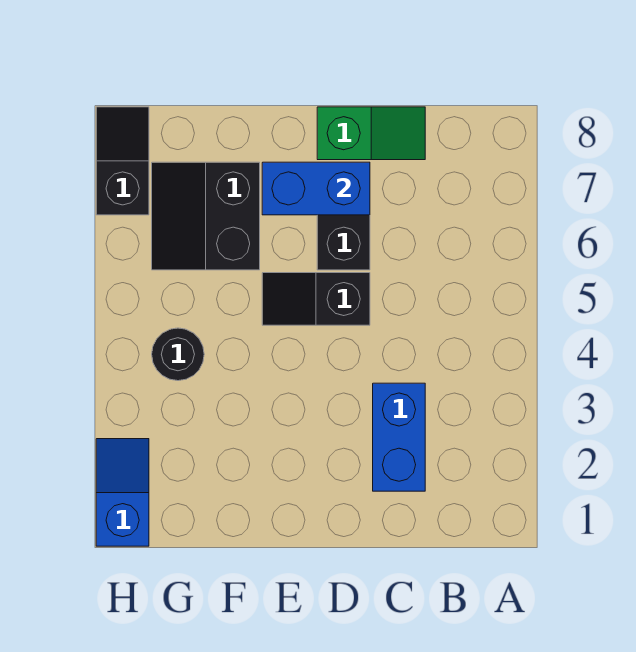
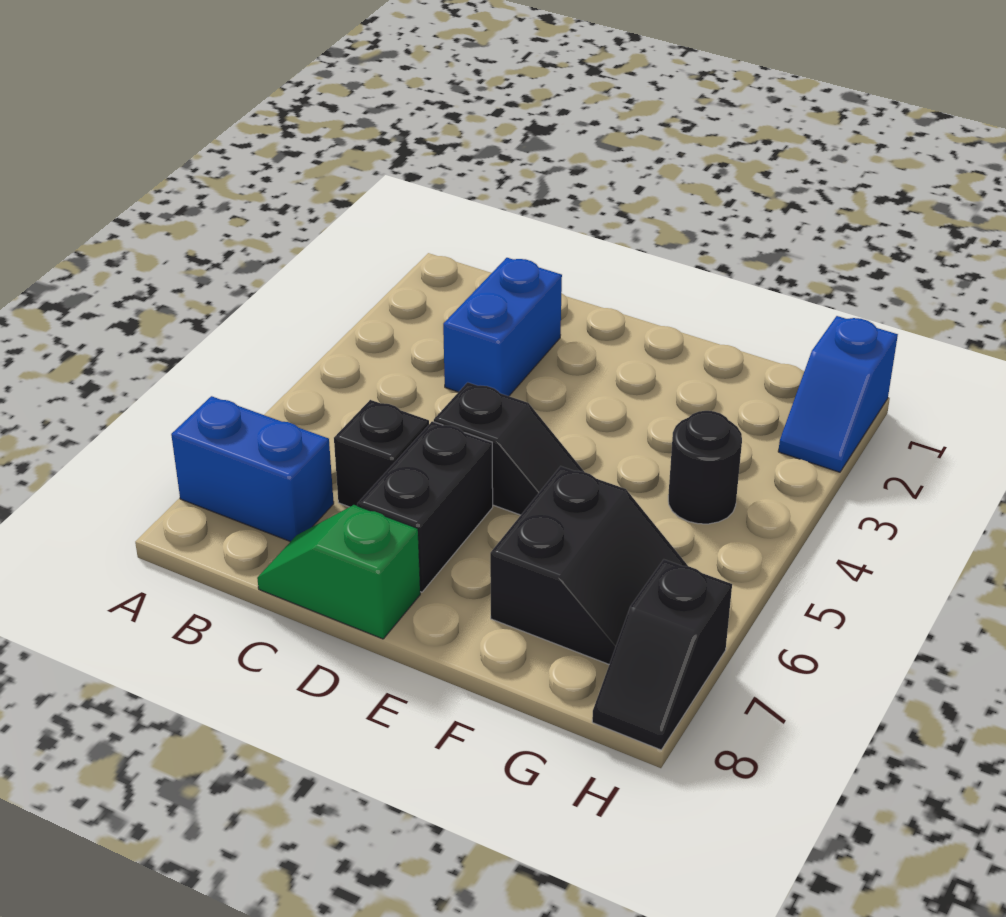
none -> black 1x1 brick [334,400,429,507]
blue 1x2 brick [262,162,370,215] -> blue 1x2 brick moved to [171,396,334,542]

